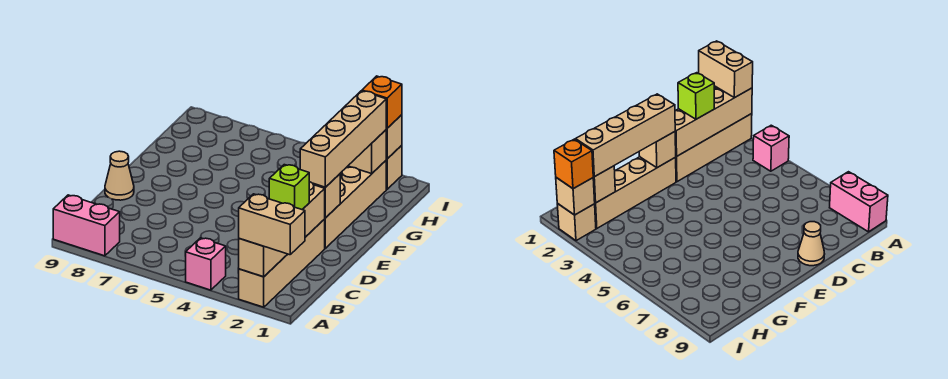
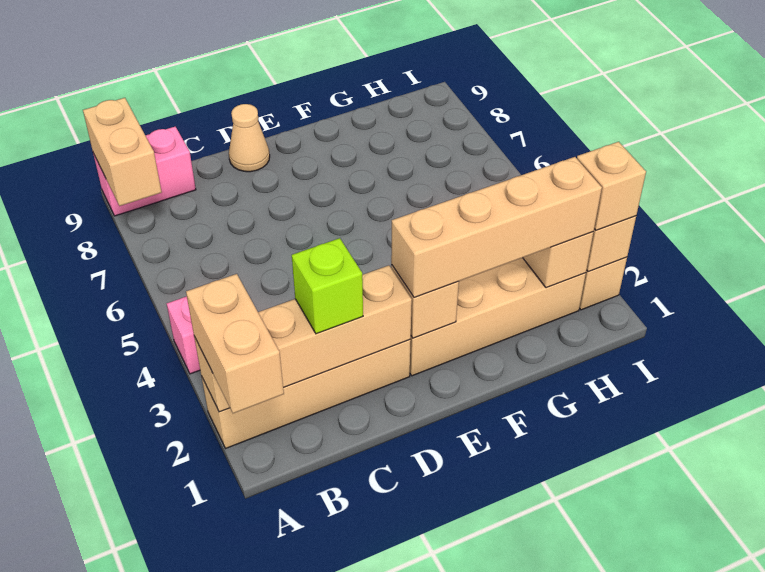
pink 1x2 brick [53,195,120,256] -> pink 1x2 brick turned to [93,127,196,216]
none -> tan 1x2 brick [83,98,162,206]
orange 1x1 brick [362,76,402,128] -> tan 1x1 brick [577,142,646,230]

